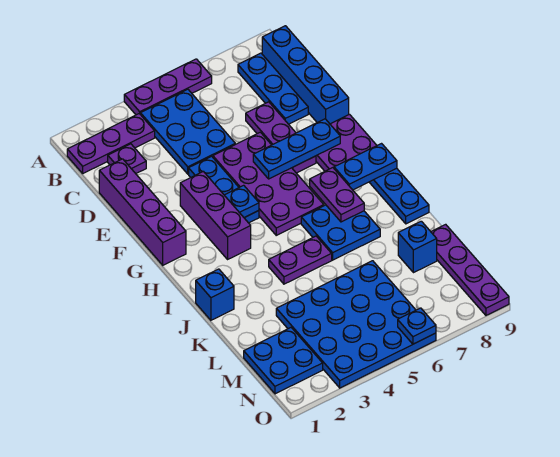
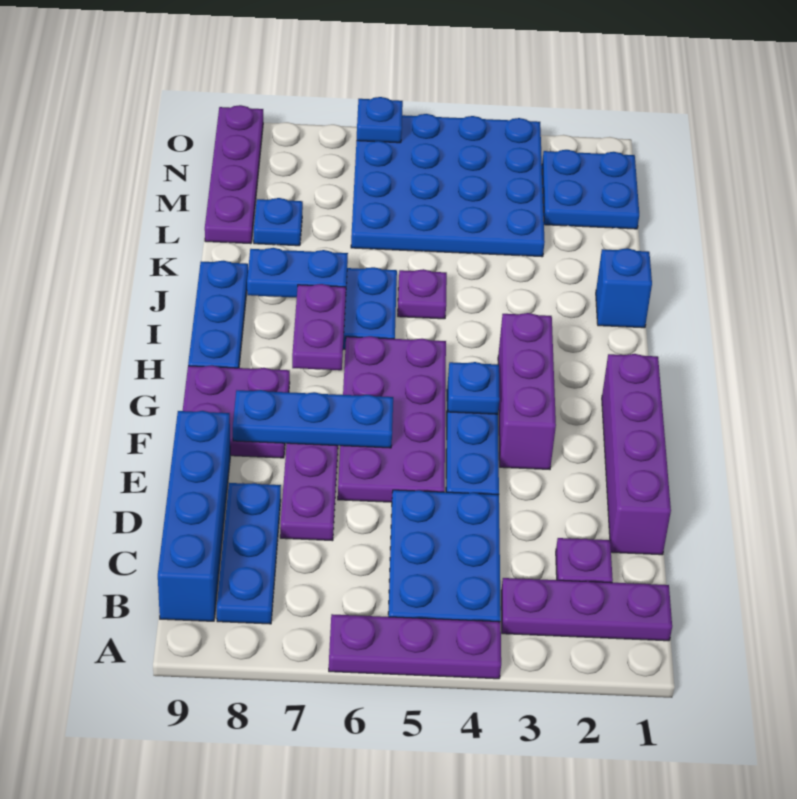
blue 1x2 plate [334,144,397,190] -> blue 1x2 plate moved to [247,248,348,298]
purple 1x2 plate [269,236,332,284] -> purple 1x1 plate [398,269,447,319]
blue 1x1 brick [398,221,437,273] -> blue 1x1 plate [254,198,303,246]

